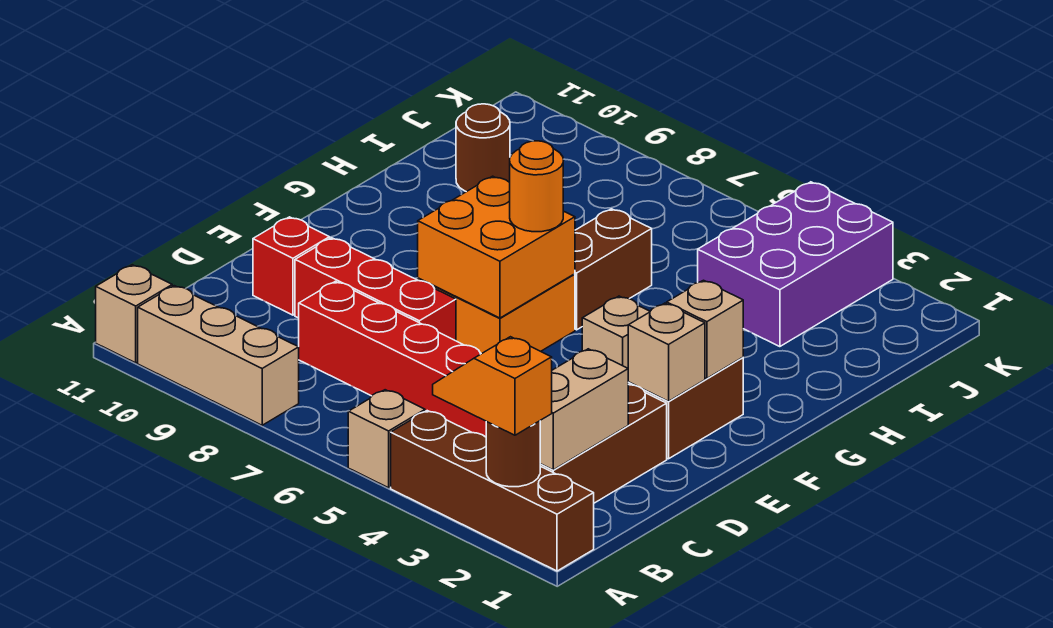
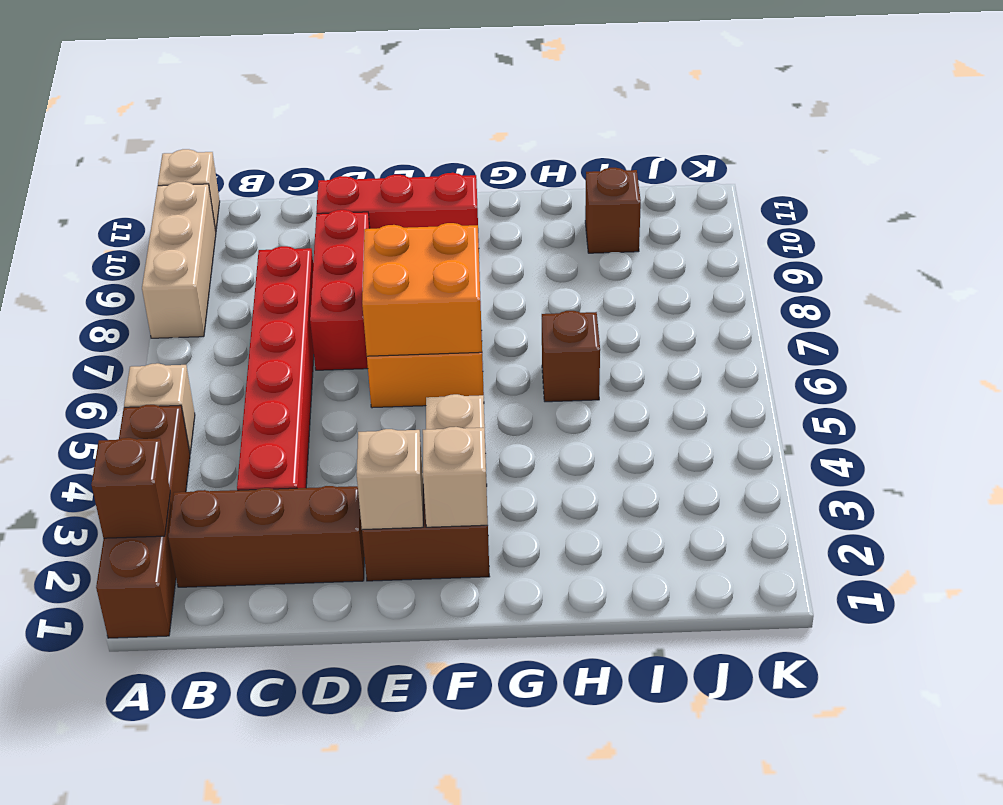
brown 1x1 round brick [486,421,540,487] -> brown 1x1 brick [91,438,170,538]
orange 1x2 slope [433,337,552,435] -> none
tan 1x2 brick [540,349,628,470] -> none
red 1x1 brick [253,217,330,315] -> red 1x3 brick [316,173,479,242]
orange 1x1 round brick [510,141,563,232] -> none
brown 1x2 brick [575,209,652,330] -> brown 1x1 brick [542,311,600,402]
purple 2x3 brick [698,182,893,347] -> none
brown 1x1 round brick [456,104,510,192] -> brown 1x1 brick [585,168,641,253]

